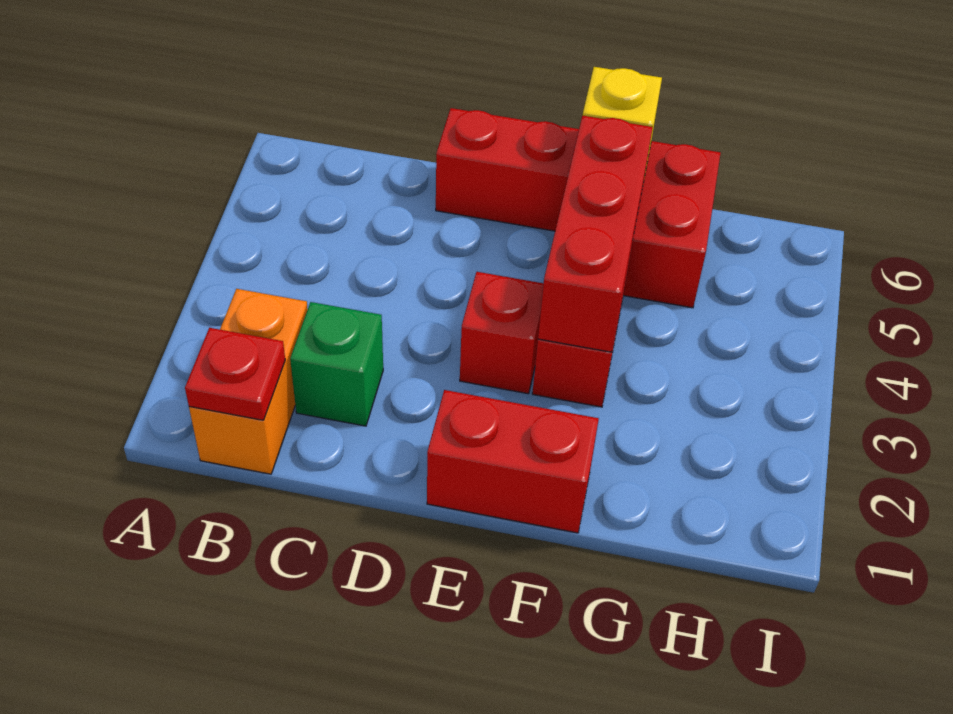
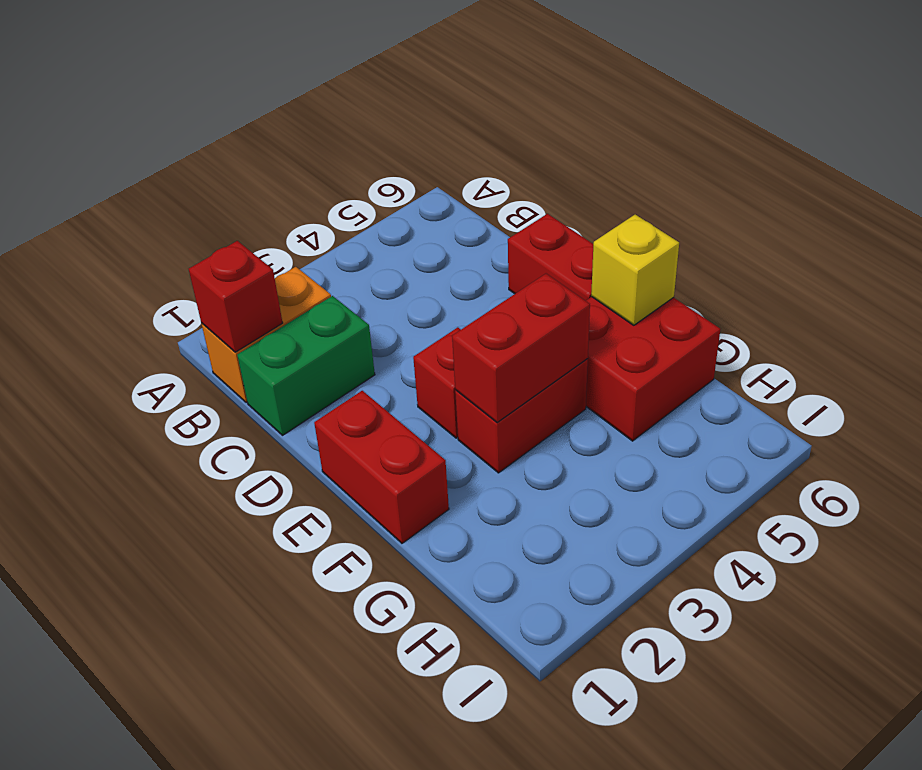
red 1x1 plate [185,328,285,420] -> red 1x1 brick [189,241,283,352]
green 1x1 brick [290,302,383,426] -> green 1x2 brick [237,296,375,435]
red 1x3 brick [538,116,653,352] -> red 1x2 brick [452,274,590,423]

